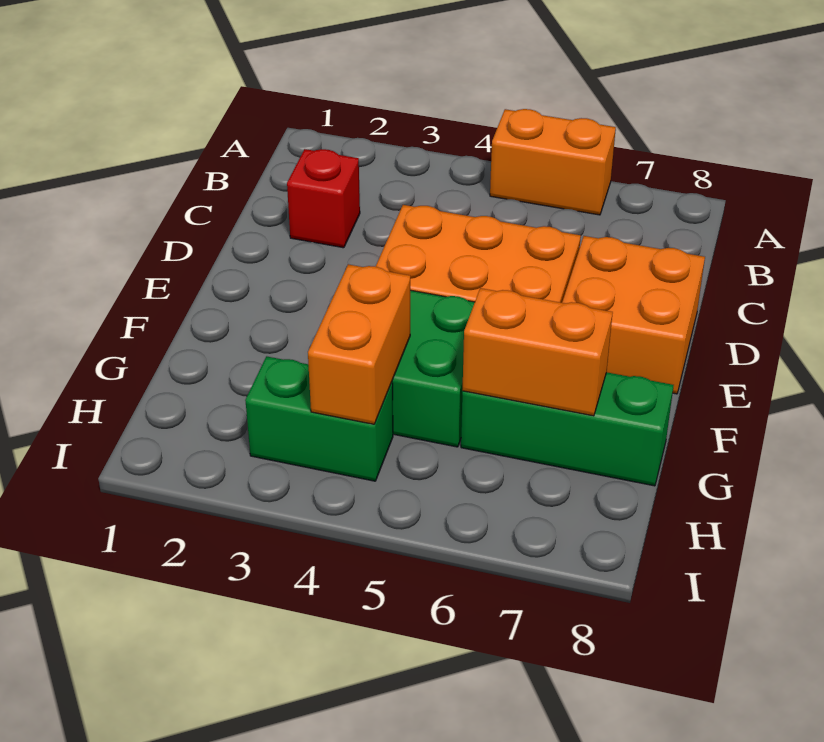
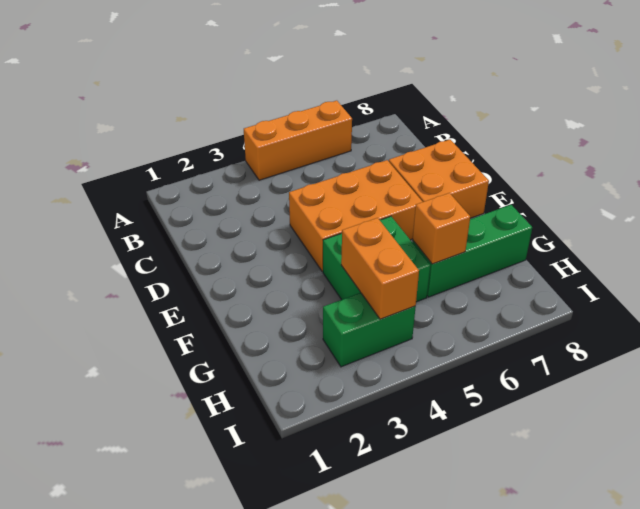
orange 1x2 brick [490,109,616,215] -> orange 1x3 brick [244,101,352,180]
red 1x1 brick [287,149,360,248] -> none
orange 1x2 brick [462,288,613,416] -> orange 1x1 brick [413,193,470,264]

